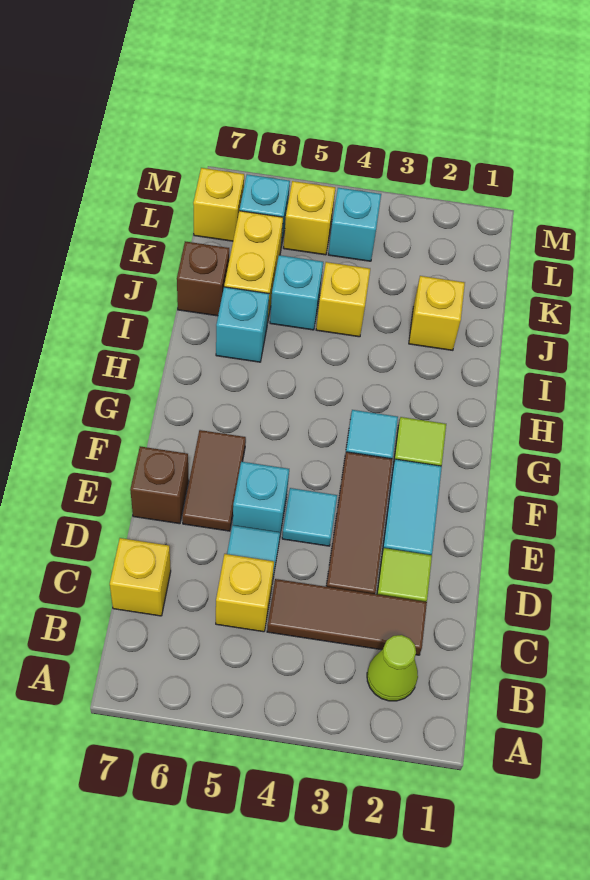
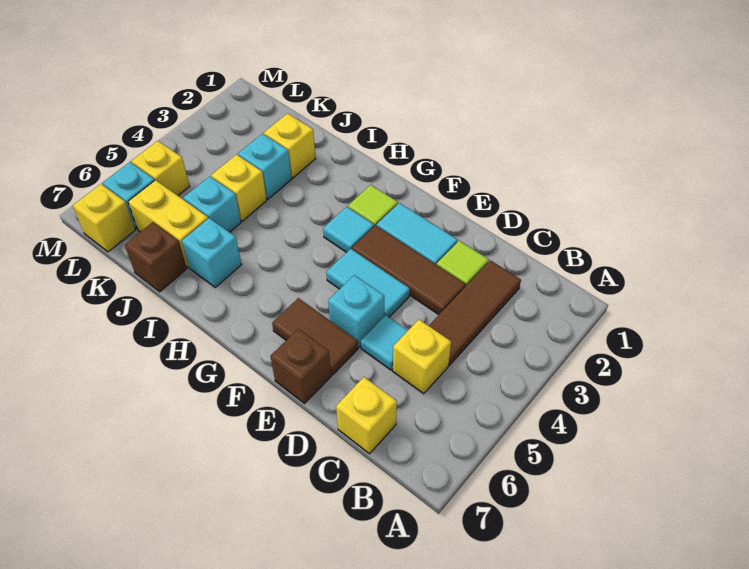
lime 1x1 cone [367,635,418,701] -> none
cyan 1x1 tile [282,488,337,546] -> cyan 1x2 tile [326,249,410,317]
cyan 1x1 brick [328,188,381,261] -> cyan 1x1 brick moved to [238,134,291,199]

